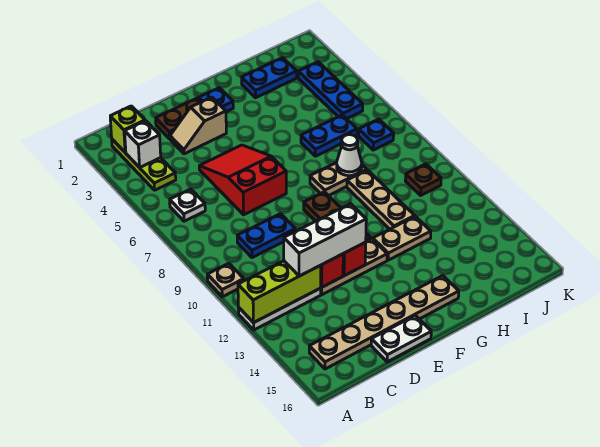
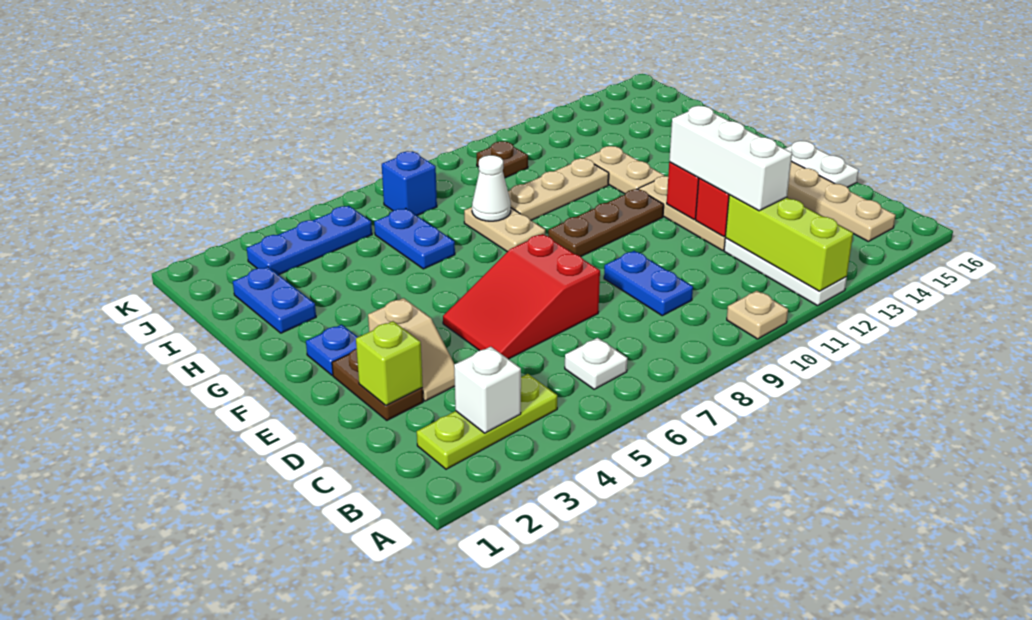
lime 1x1 brick [110,106,145,153] -> lime 1x1 brick moved to [356,321,423,405]
blue 1x1 plate [359,119,394,150] -> blue 1x1 brick [382,151,437,216]

